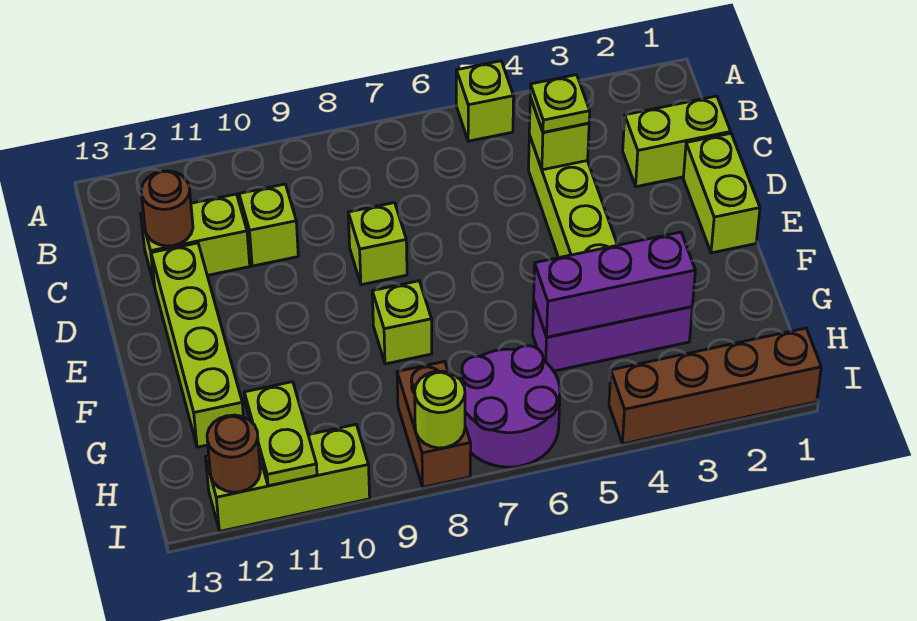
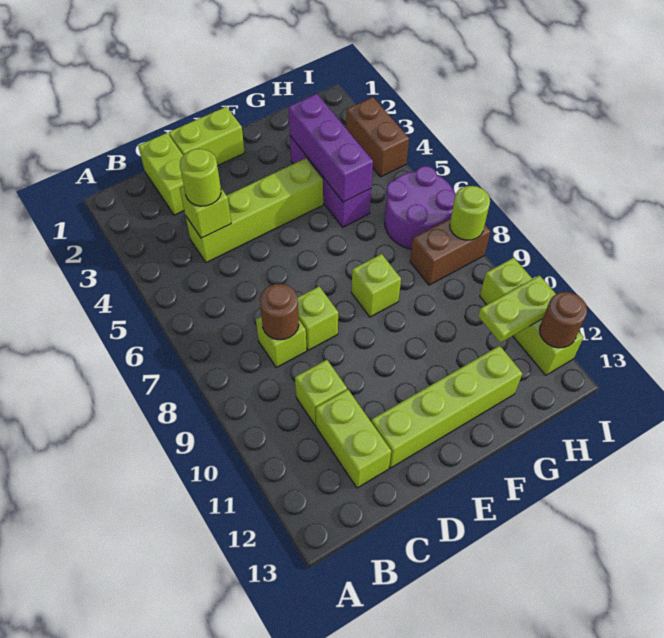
lime 1x1 brick [456,61,514,141] -> lime 1x1 brick moved to [256,316,307,368]
lime 1x1 plate [530,75,590,132] -> lime 1x1 round brick [180,149,221,206]
brown 1x1 round brick [141,171,193,246] -> brown 1x1 round brick moved to [260,284,299,340]
brown 1x4 brick [609,328,821,444] -> brown 1x2 brick [346,97,409,177]

